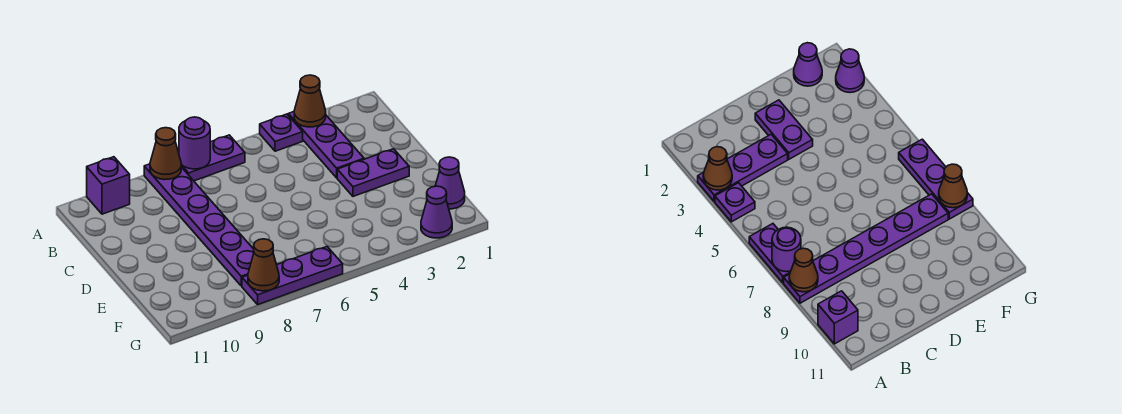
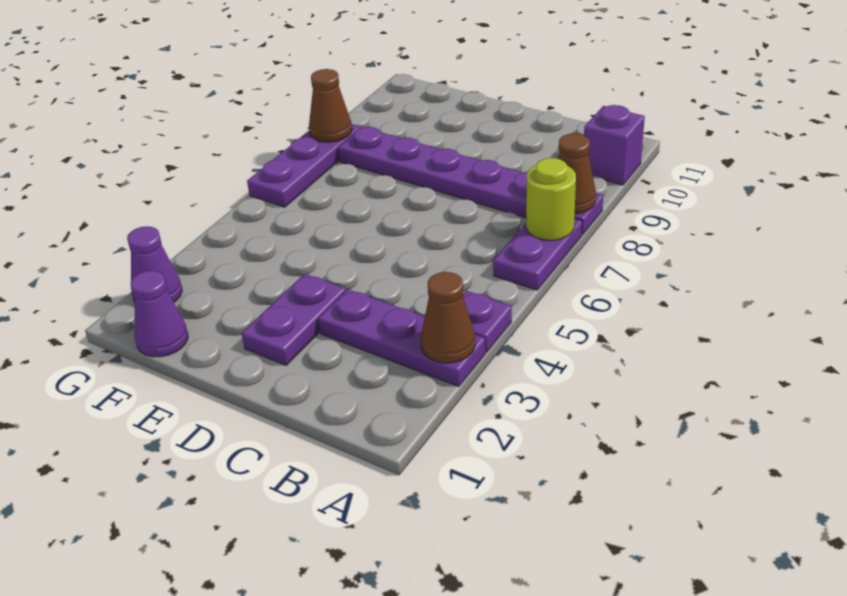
purple 1x1 round brick [179,117,210,169] -> lime 1x1 round brick [526,158,576,240]

